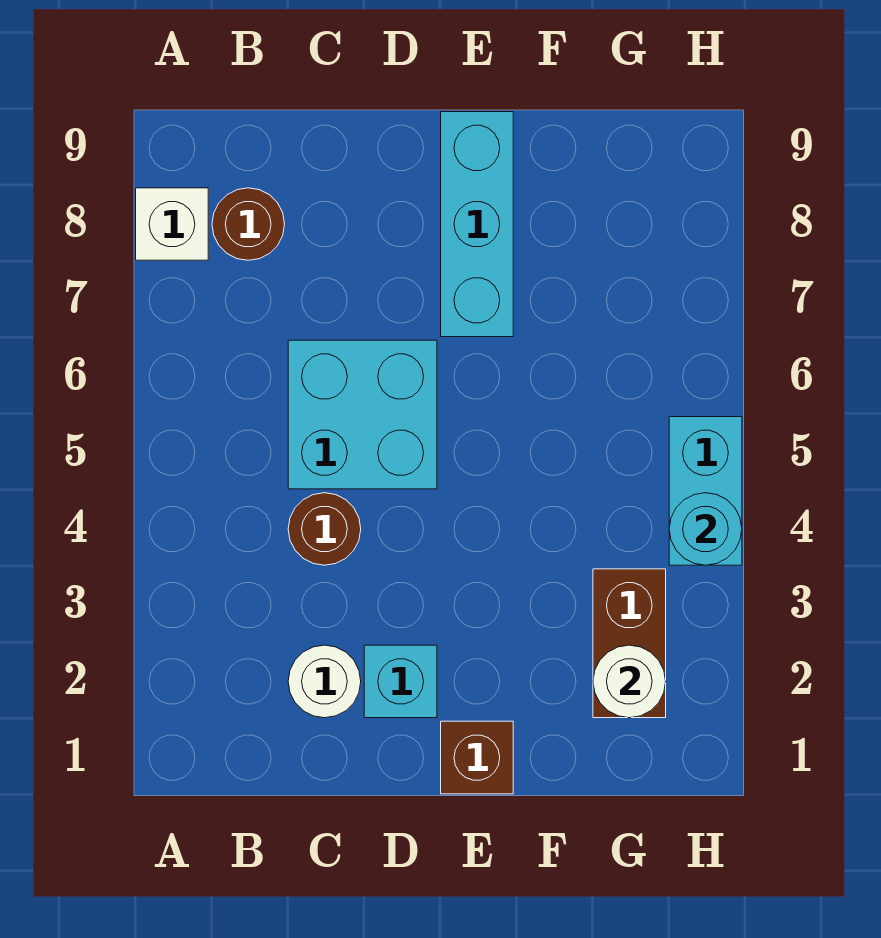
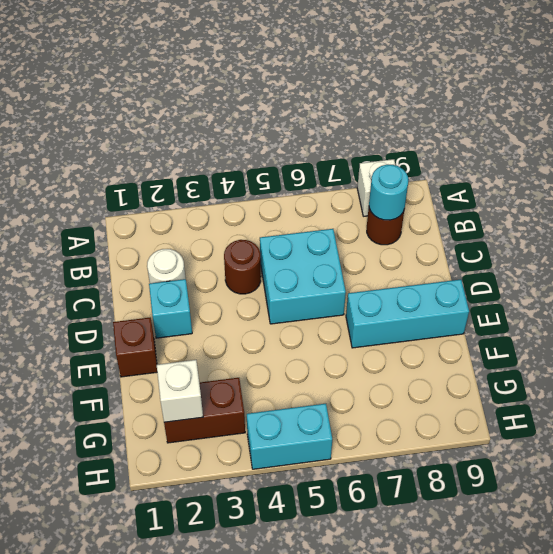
white 1x1 round brick [593,645,666,718] -> white 1x1 brick [157,360,203,422]
cyan 1x1 round brick [669,493,742,565] -> cyan 1x1 round brick moved to [369,165,408,220]

